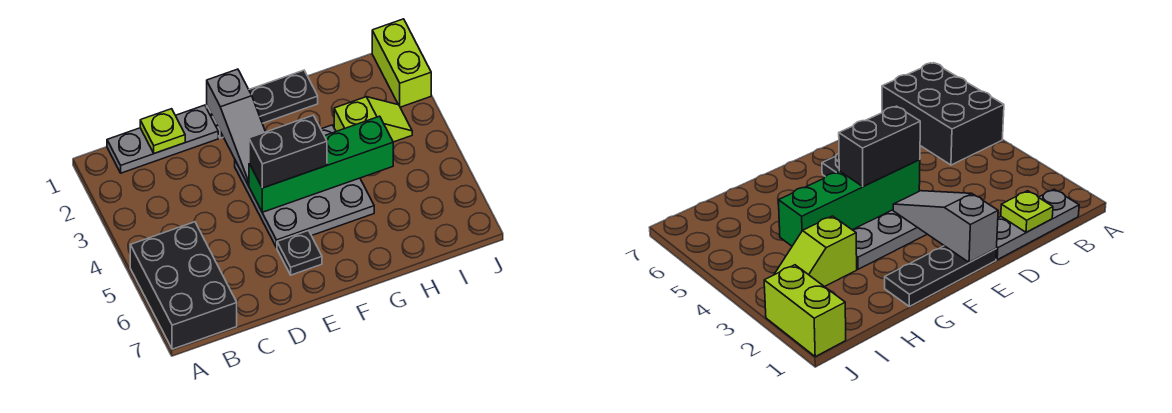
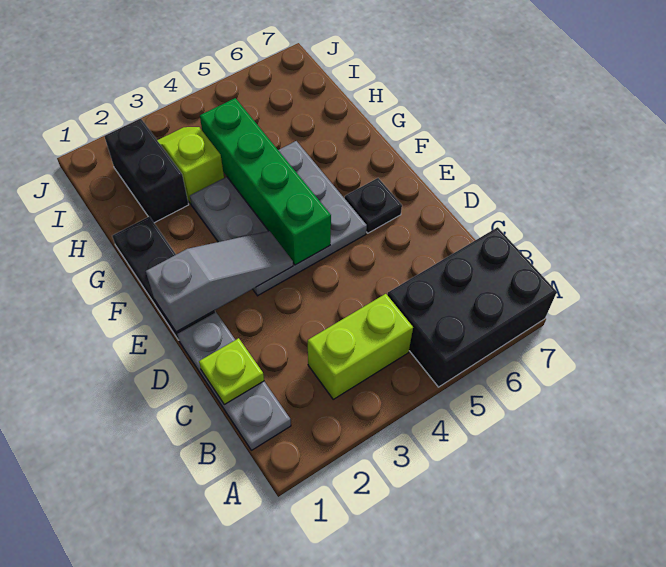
black 1x2 brick [249,115,327,188] -> black 1x2 brick moved to [105,118,189,223]
lime 1x2 brick [372,19,431,107] -> lime 1x2 brick moved to [308,294,413,399]

